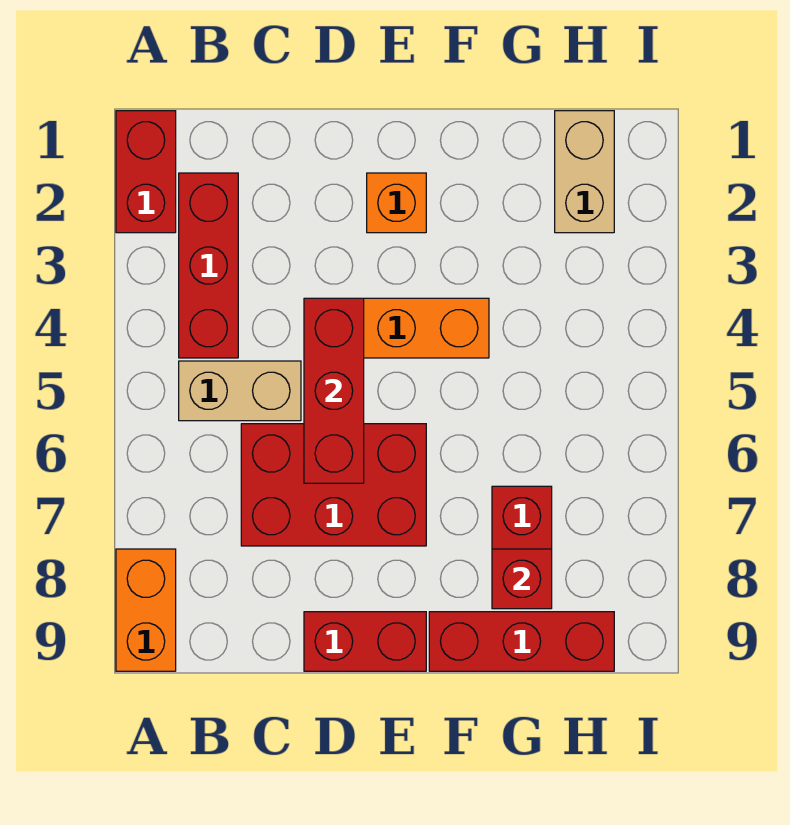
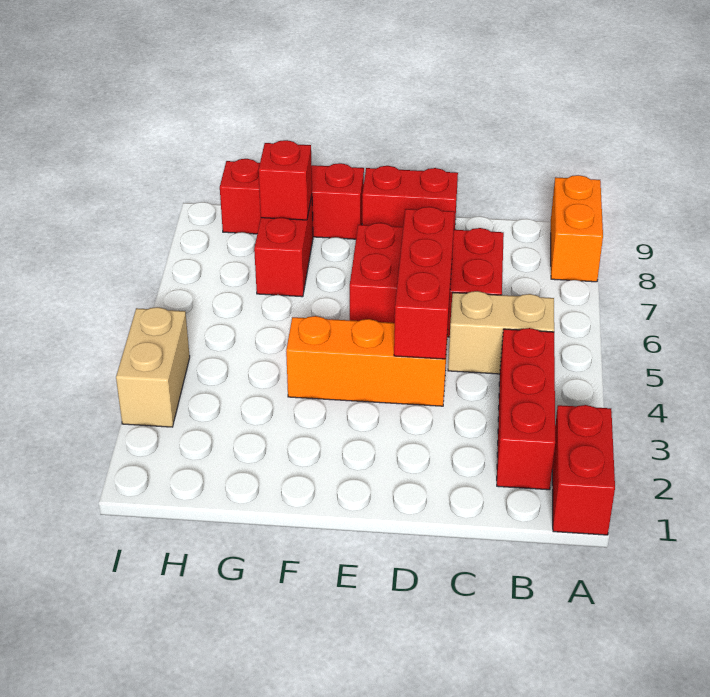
orange 1x1 brick [367,173,426,233] -> none
tan 1x2 brick [555,111,614,233] -> tan 1x2 brick moved to [116,307,190,427]

